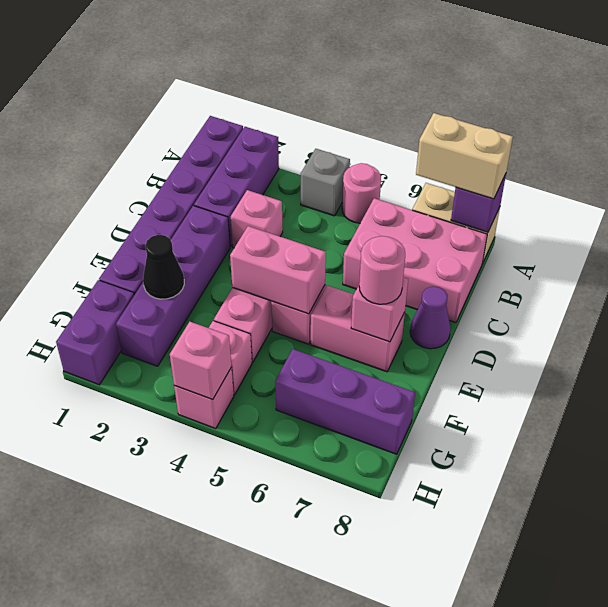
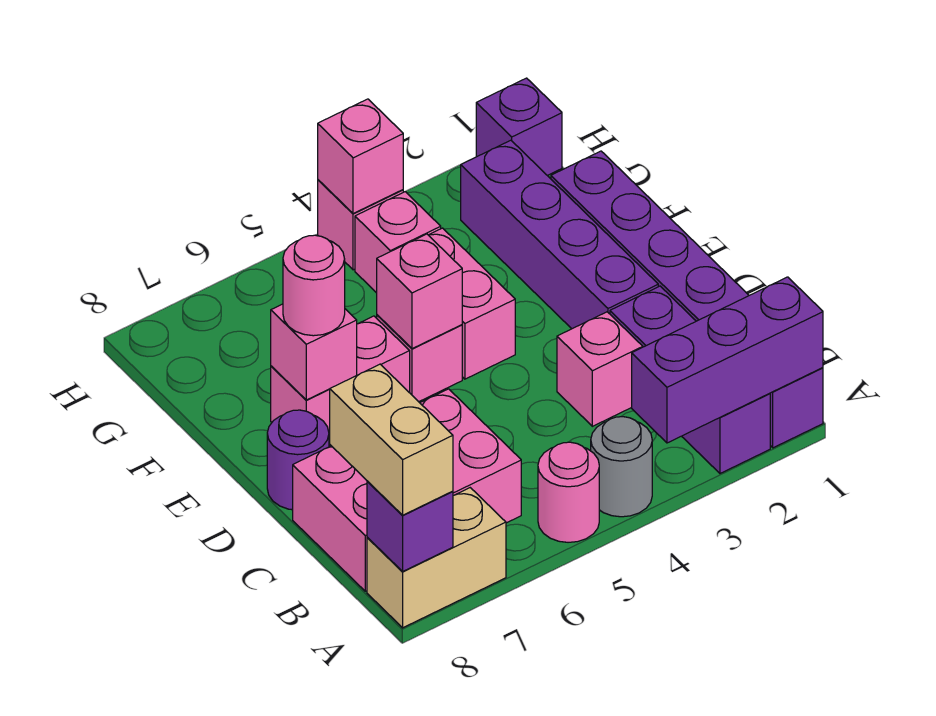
grey 1x1 brick [301,149,350,216] -> grey 1x1 round brick [591,417,652,517]
tan 1x2 brick [416,113,513,199] -> tan 1x2 brick turned to [330,364,453,515]
purple 1x1 cone [410,287,451,349] -> purple 1x1 round brick [267,410,329,510]
pink 1x2 brick [230,226,326,314] -> pink 1x1 brick [377,234,462,349]
black 1x1 cone [143,235,184,299] -> none
purple 1x2 brick [56,280,134,385] -> purple 1x1 brick [476,78,562,175]
purple 1x3 brick [275,349,415,454] -> purple 1x3 brick moved to [632,277,823,443]

